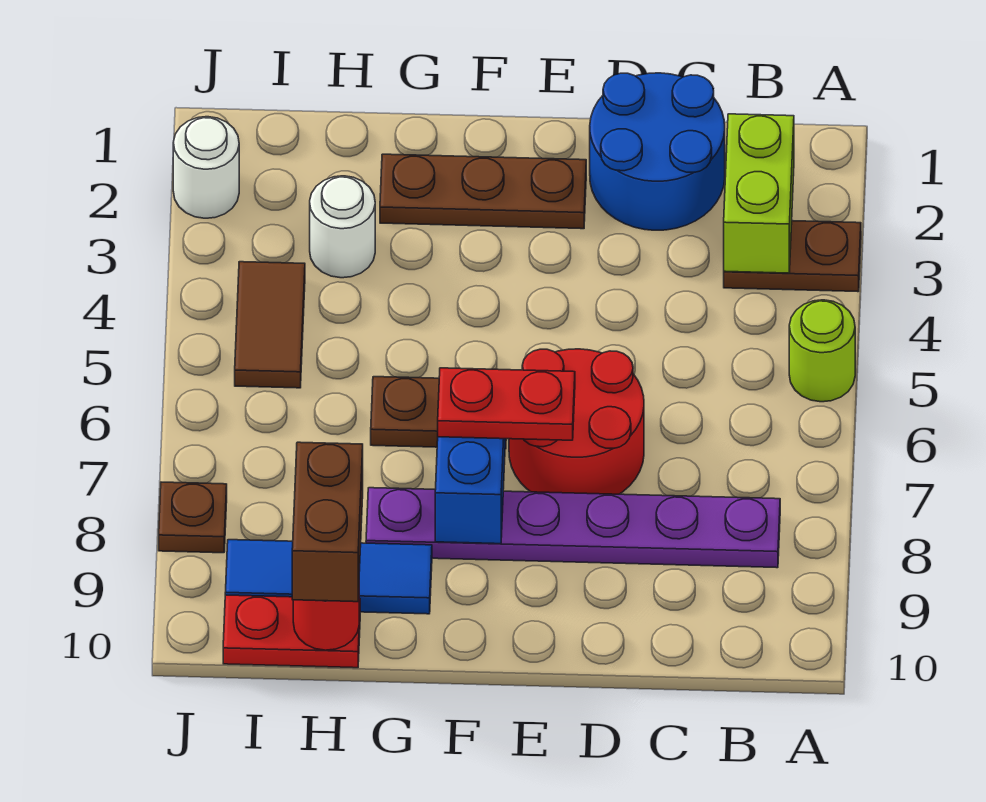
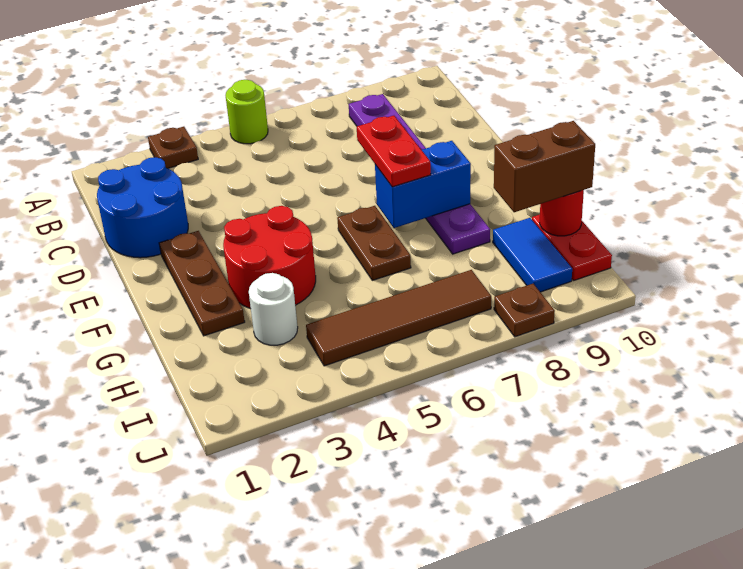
brown 1x2 plate [724,221,861,292] -> brown 1x1 plate [148,127,198,168]
lime 1x2 brick [724,114,794,273] -> none
red 2x2 round brick [509,349,644,494] -> red 2x2 round brick moved to [223,206,316,309]
blue 1x3 tile [225,540,432,614] -> blue 1x2 tile [493,218,572,292]
brown 1x2 tile [235,262,305,388] -> brown 1x4 tile [306,270,491,366]
white 1x1 round brick [173,117,239,218] -> none

